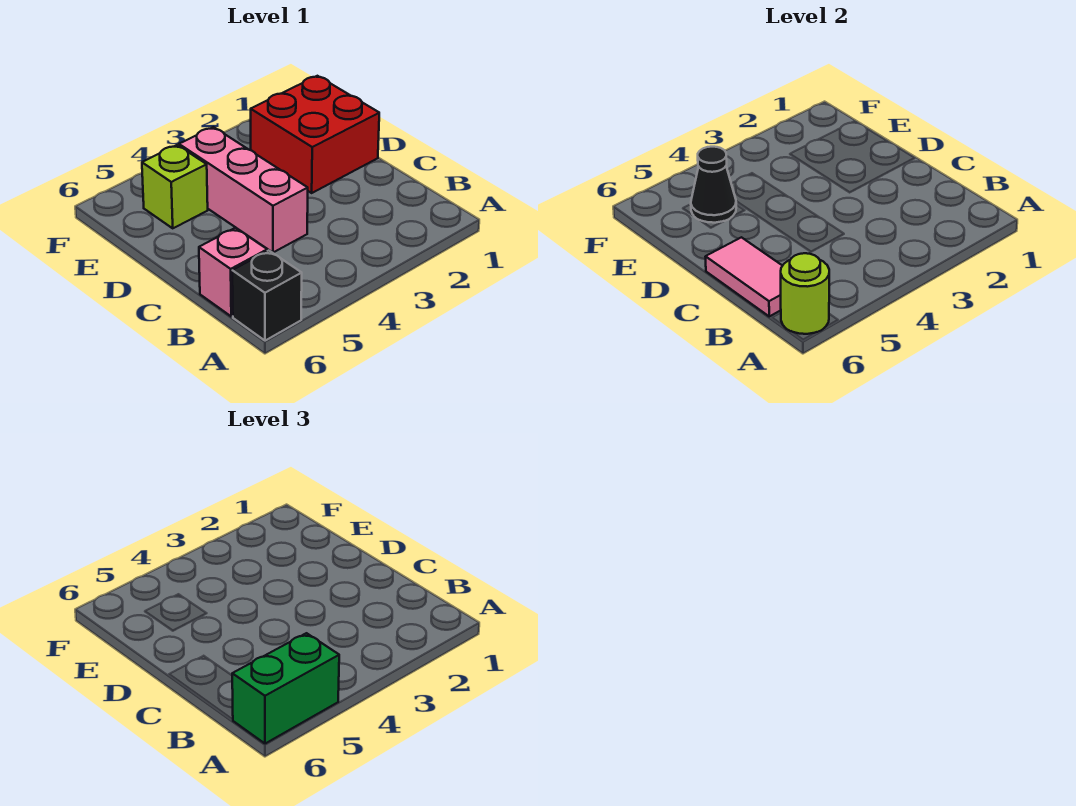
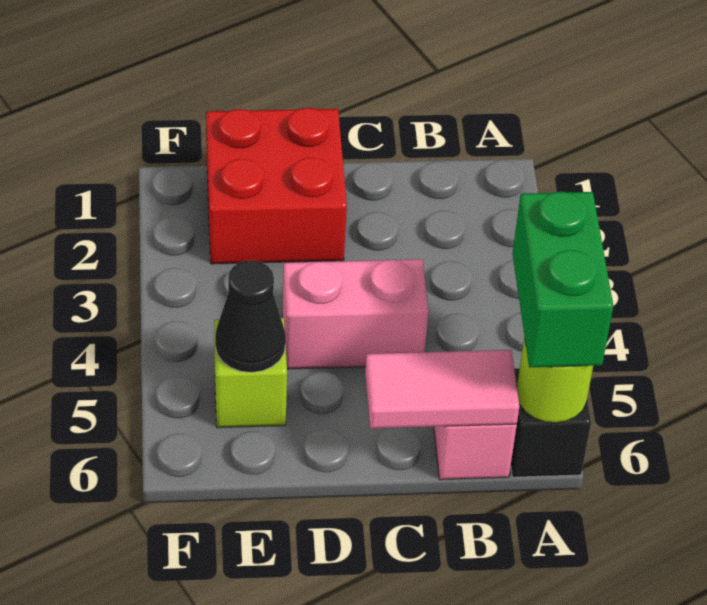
pink 1x3 brick [179,127,308,253] -> pink 1x2 brick [282,259,429,369]

